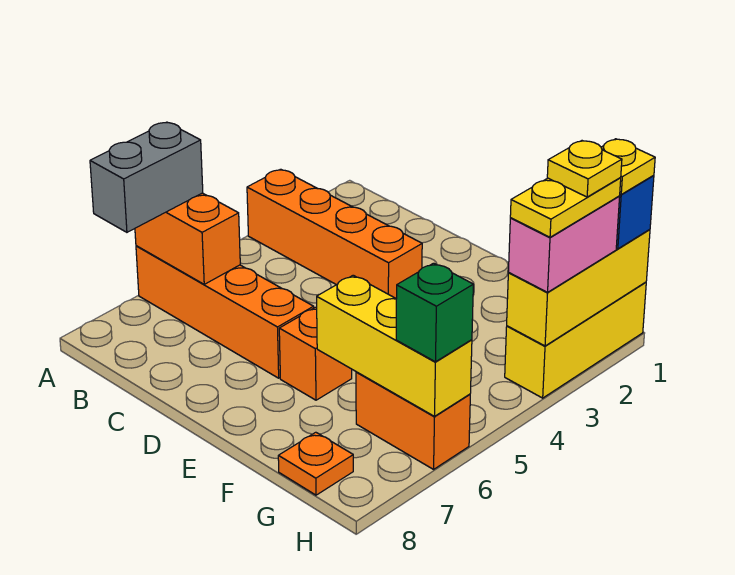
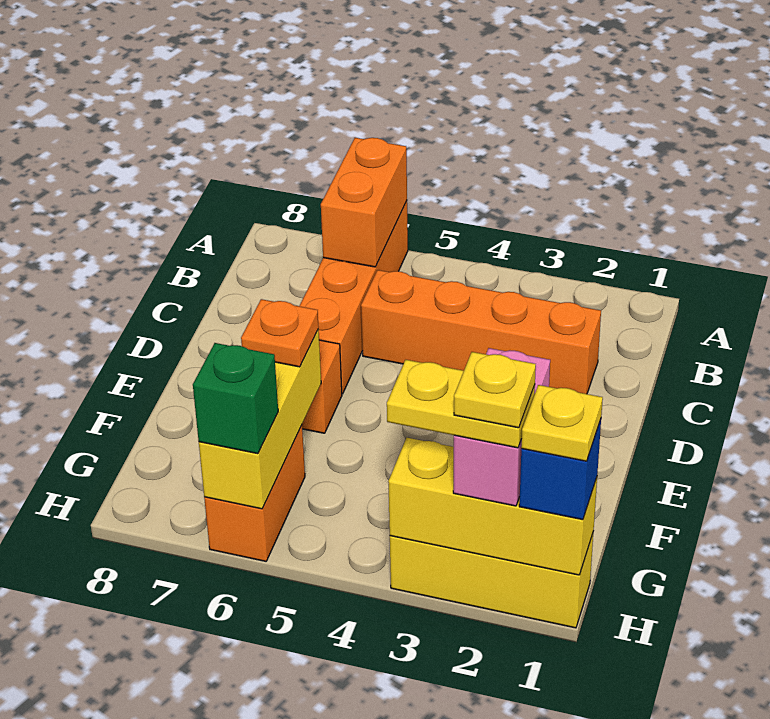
orange 1x4 brick [247,169,422,299] -> orange 1x4 brick turned to [361,270,601,394]
grey 1x2 brick [90,122,203,232] -> none
orange 1x1 plate [278,432,353,495] -> orange 1x1 plate moved to [241,299,319,367]
pink 1x2 brick [508,196,620,292] -> pink 1x2 brick turned to [453,348,550,506]

